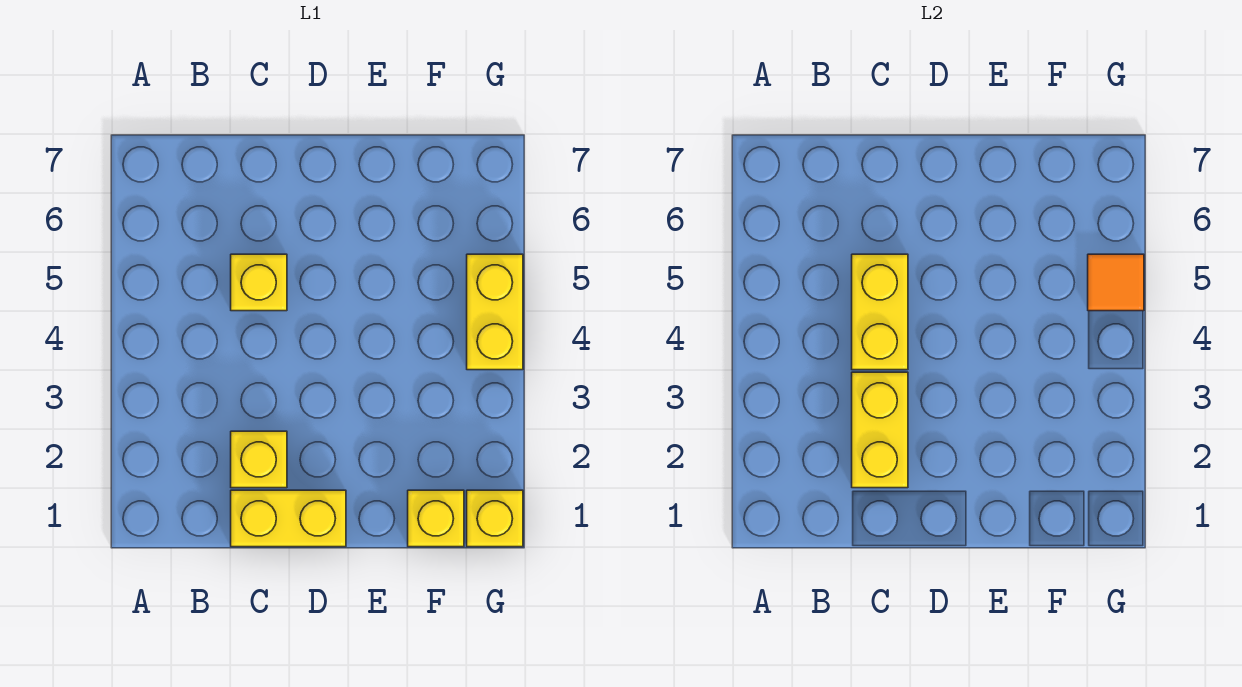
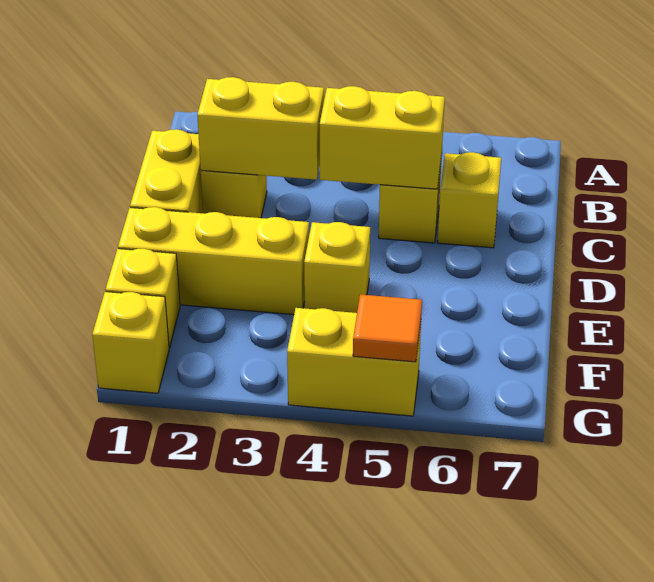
none -> yellow 1x1 brick [438,152,501,248]
none -> yellow 1x3 brick [118,207,309,315]
none -> yellow 1x1 brick [304,222,370,313]

